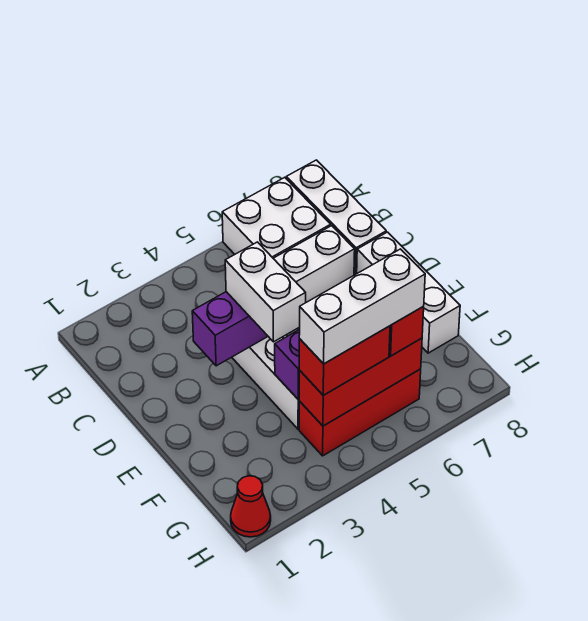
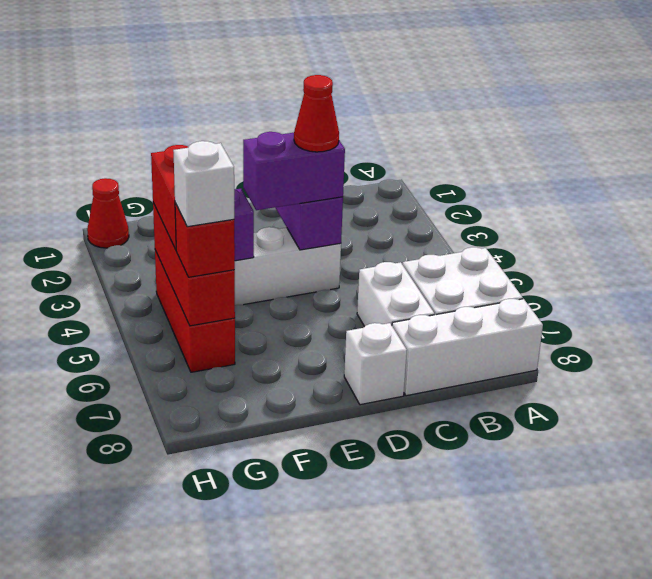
white 1x2 brick [225,242,306,342] -> purple 1x2 brick [243,132,345,210]
none -> red 1x1 cone [294,75,339,152]
white 1x3 brick [357,232,460,353] -> white 1x1 brick [344,323,407,405]
white 1x3 brick [299,249,425,364] -> white 1x1 brick [173,141,234,227]

